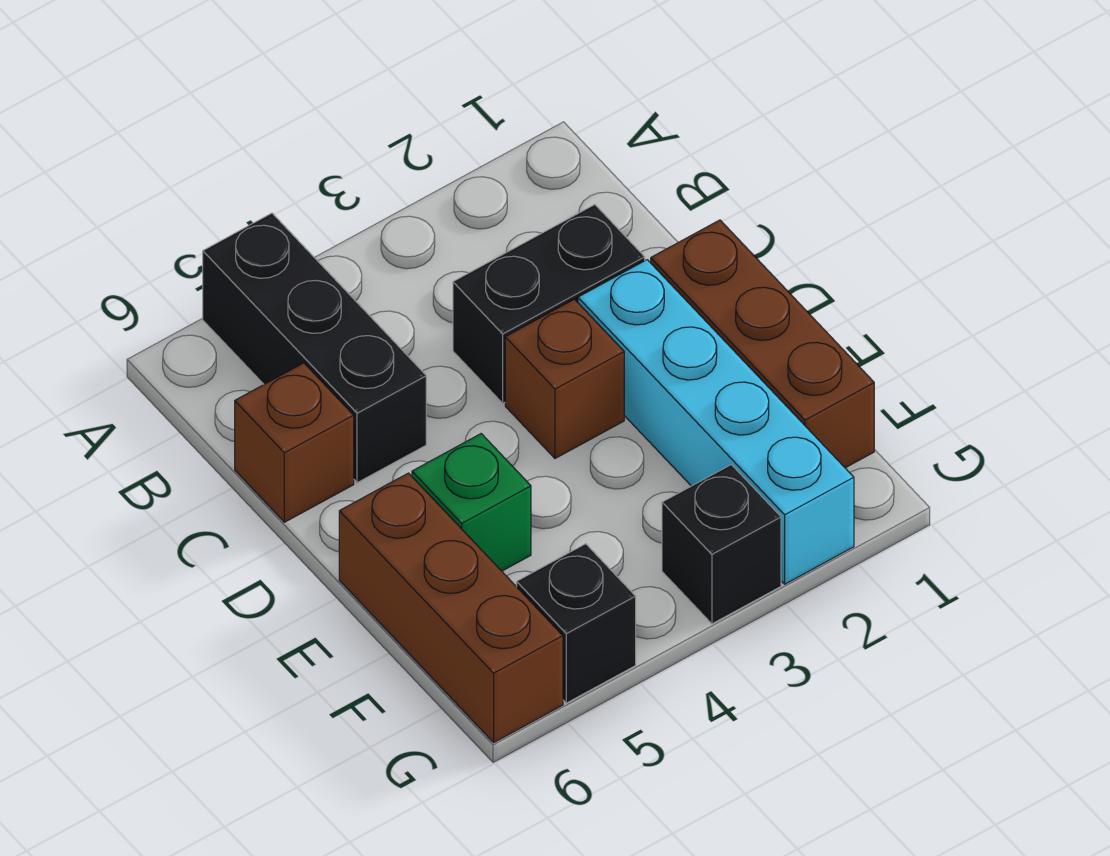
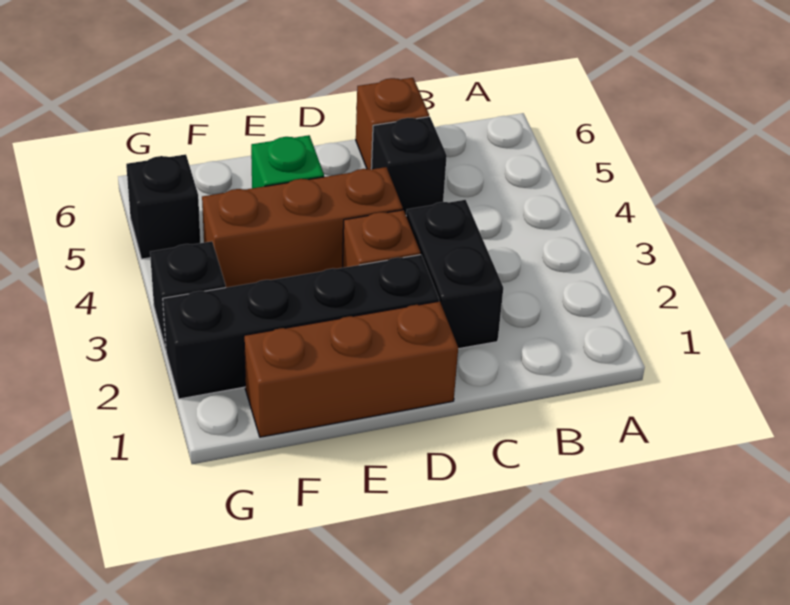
black 1x3 brick [203,213,426,483] -> black 1x1 brick [371,117,447,215]
cyan 1x4 brick [578,260,854,584] -> black 1x4 brick [163,255,439,399]
brown 1x3 brick [339,473,563,742] -> brown 1x3 brick moved to [202,167,403,288]

